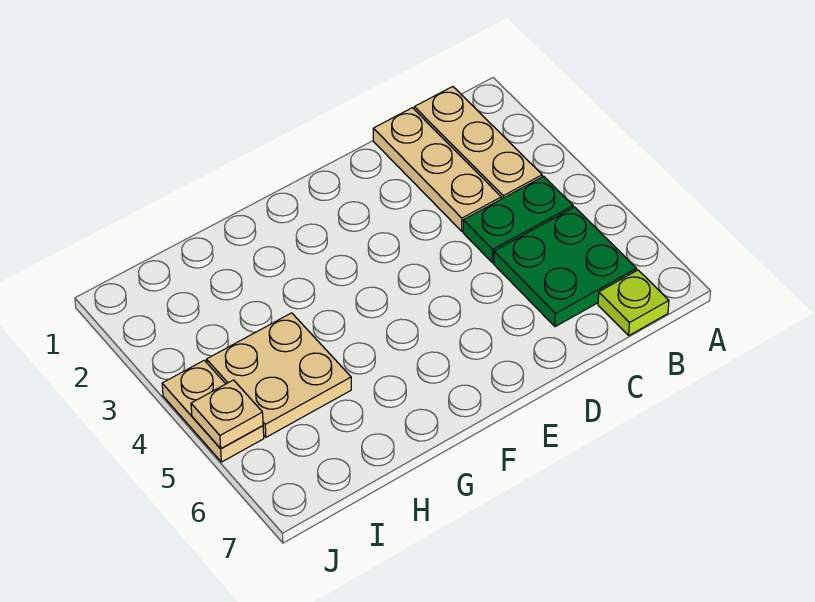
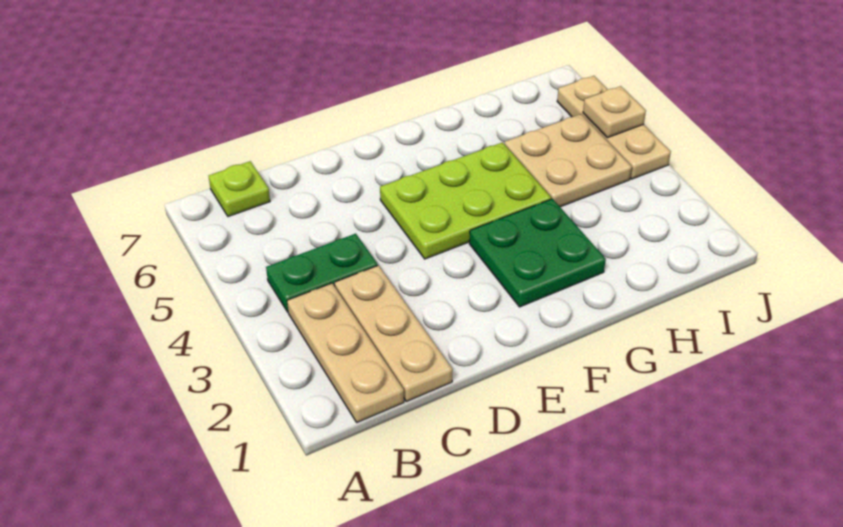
green 2x2 plate [494,207,637,327] -> green 2x2 plate moved to [469,199,606,307]
none -> lime 2x3 plate [380,142,551,259]
tan 1x2 plate [162,360,264,462] -> tan 1x3 plate [557,76,671,179]

